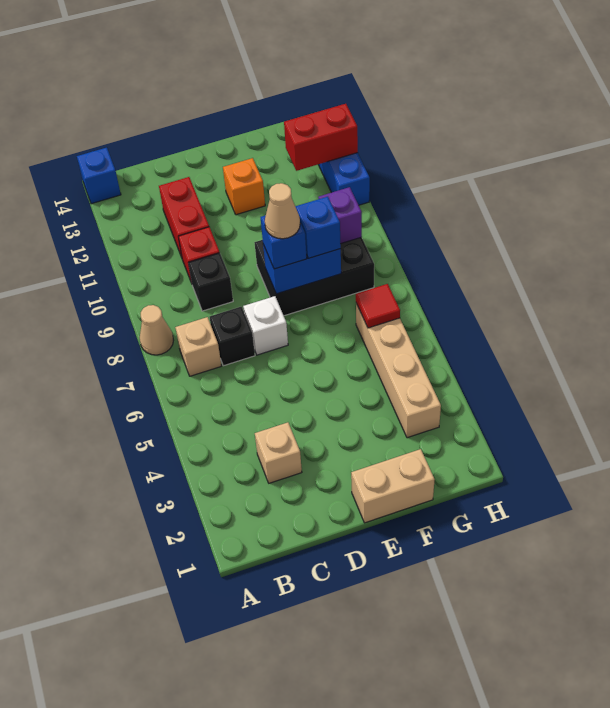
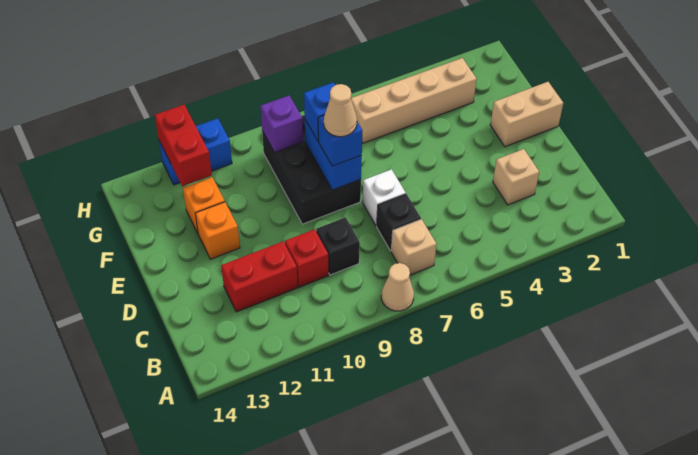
blue 1x1 brick [77,148,121,204] -> none
tan 1x2 brick [351,449,435,523] -> tan 1x2 brick turned to [490,82,563,147]
none -> orange 1x1 brick [183,177,225,233]
red 1x1 tile [356,284,400,328] -> none

